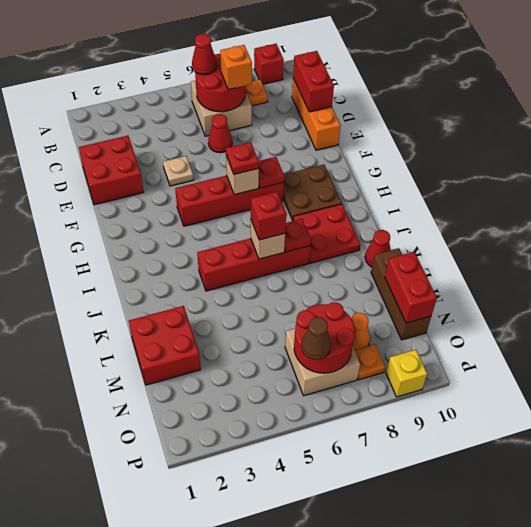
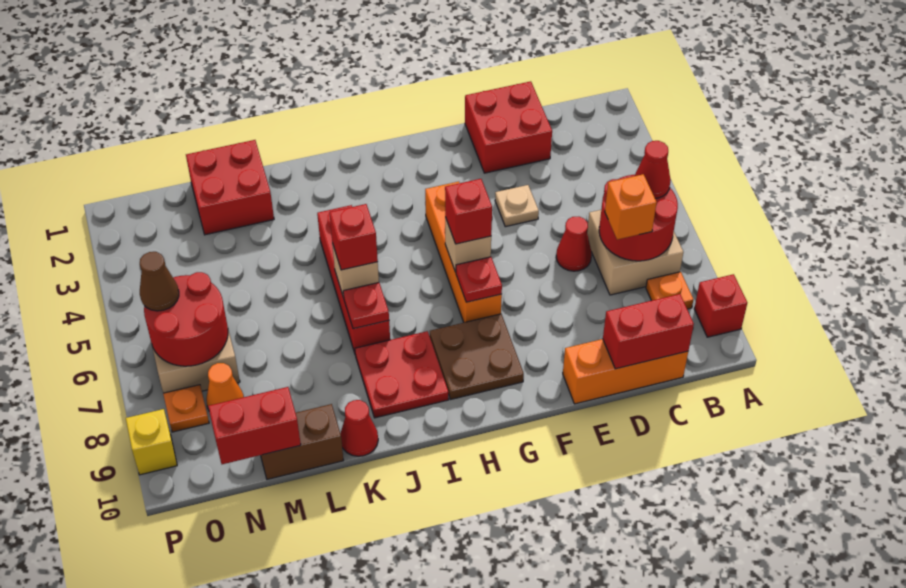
red 1x4 brick [175,175,284,226] -> orange 1x4 brick [425,182,502,322]
red 1x1 plate [226,142,259,174] -> red 1x1 brick [445,179,492,244]
brown 1x3 brick [371,248,431,340] -> brown 1x2 brick [261,404,344,479]

